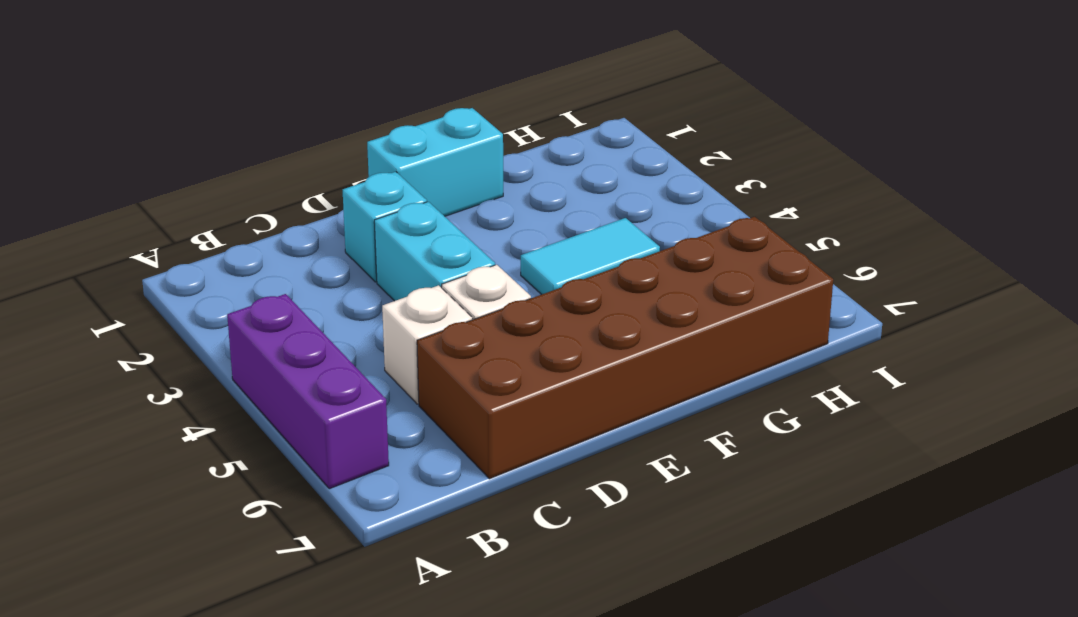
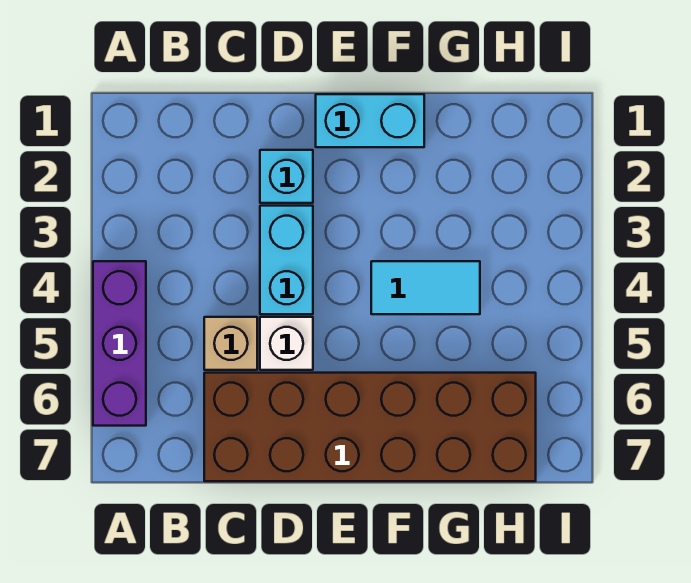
white 1x1 brick [382,285,473,404] -> tan 1x1 brick [204,317,257,370]

